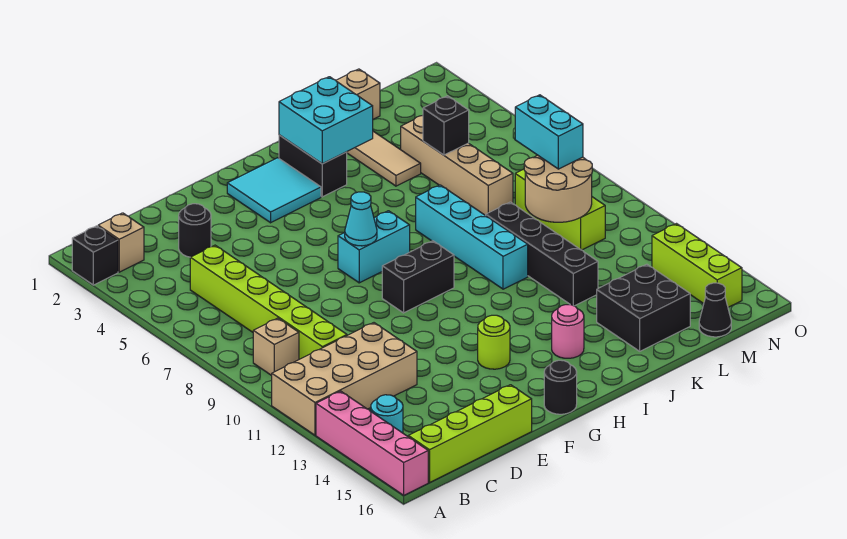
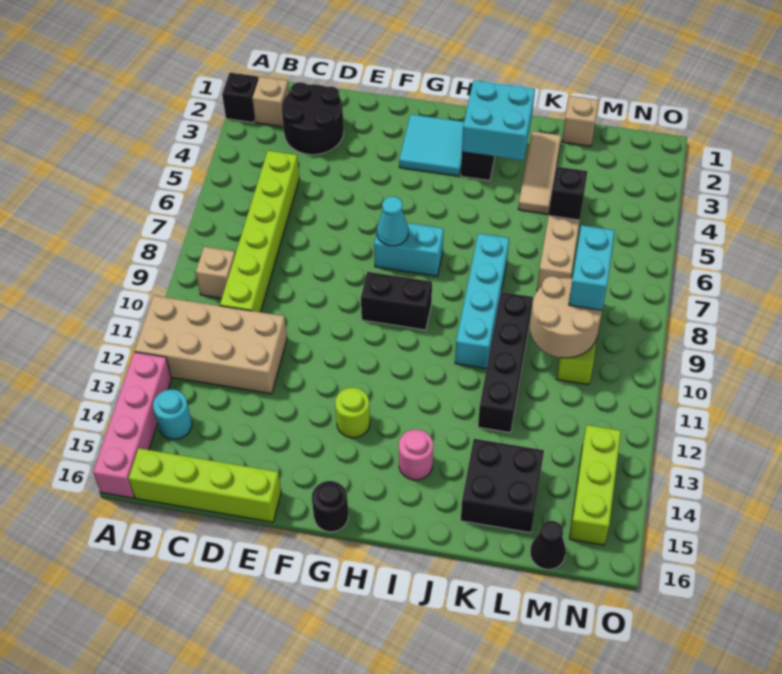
black 1x1 round brick [179,204,211,257] -> black 2x2 round brick [282,82,344,155]

